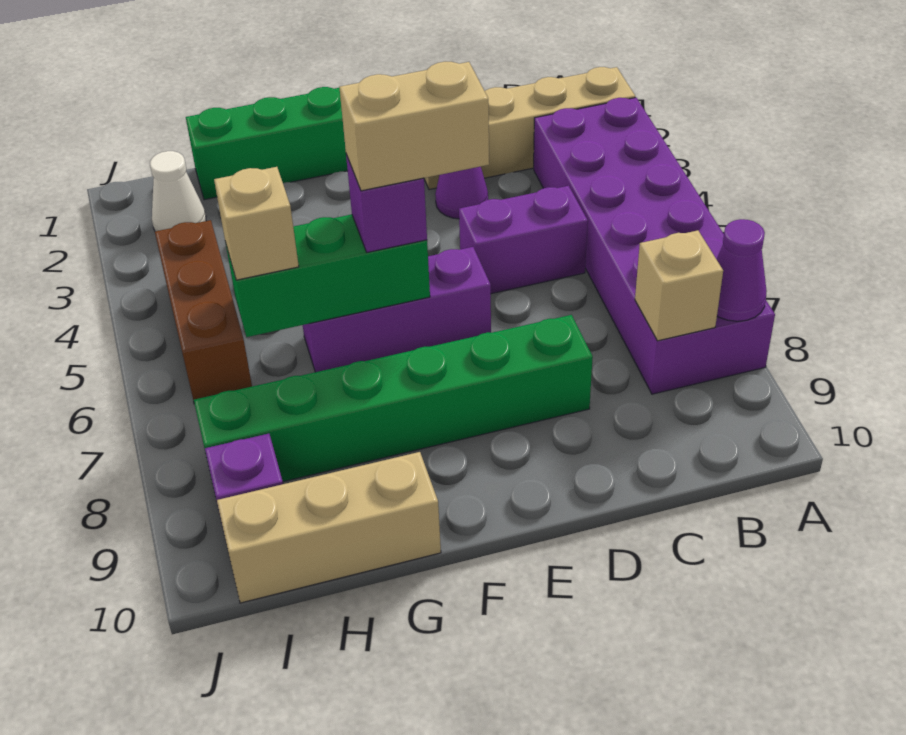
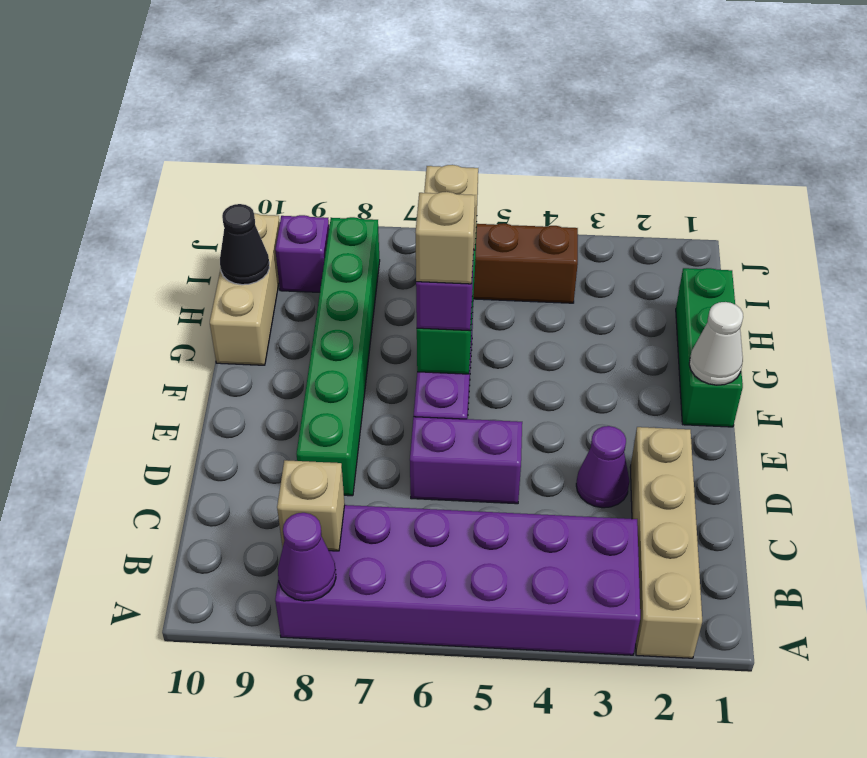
purple 1x2 brick [459,186,588,294] -> purple 1x2 brick turned to [410,417,522,504]
tan 1x2 brick [339,62,489,191] -> tan 1x1 brick [415,192,475,284]
none -> black 1x1 cone [220,204,269,285]
white 1x1 cone [150,151,206,231] -> white 1x1 cone moved to [689,302,743,385]

